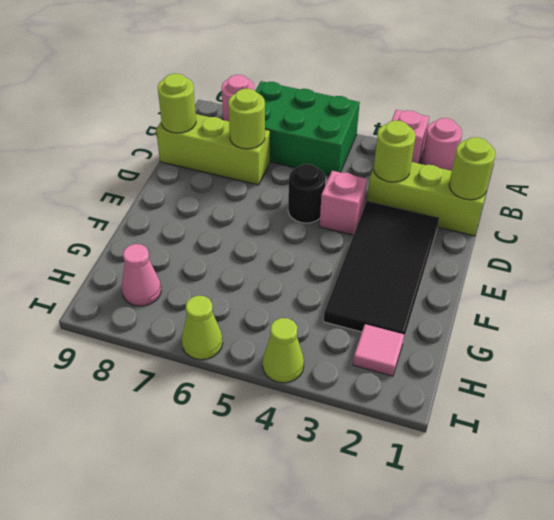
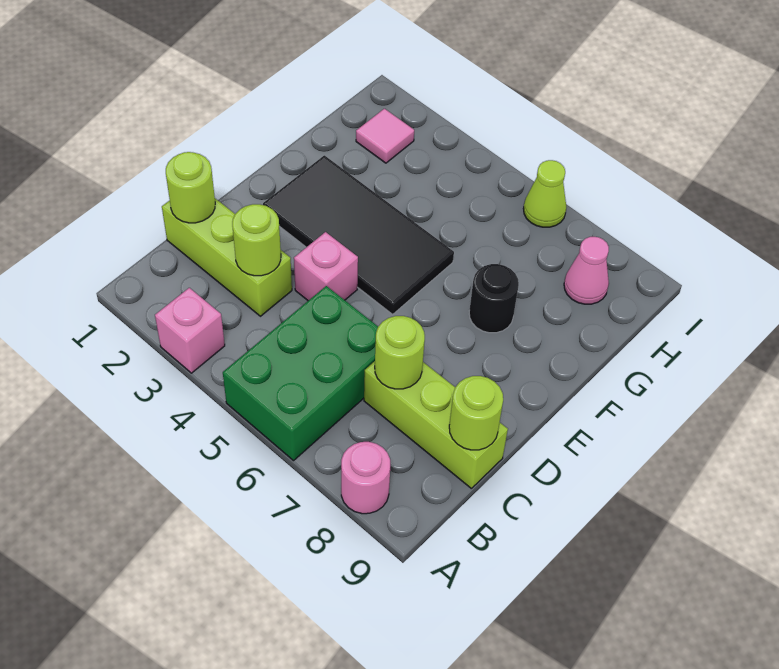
pink 1x1 round brick [422,118,462,171] -> none
green 2x3 brick [256,81,360,176] -> green 2x3 brick turned to [223,286,378,461]
black 2x4 tile [324,201,439,338] -> black 2x4 tile turned to [263,155,454,314]
black 1x1 round brick [288,164,326,223] -> black 1x1 round brick moved to [469,264,519,333]
lime 1x1 cone [263,318,304,383] -> none

